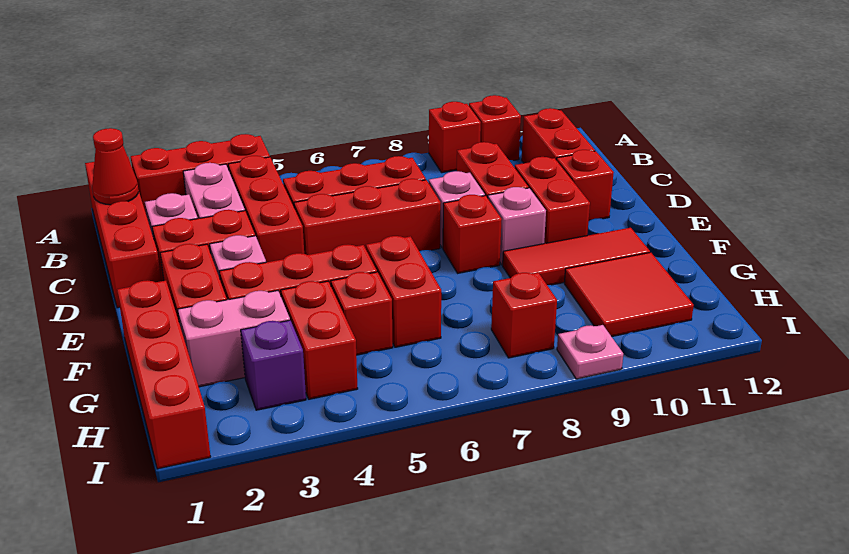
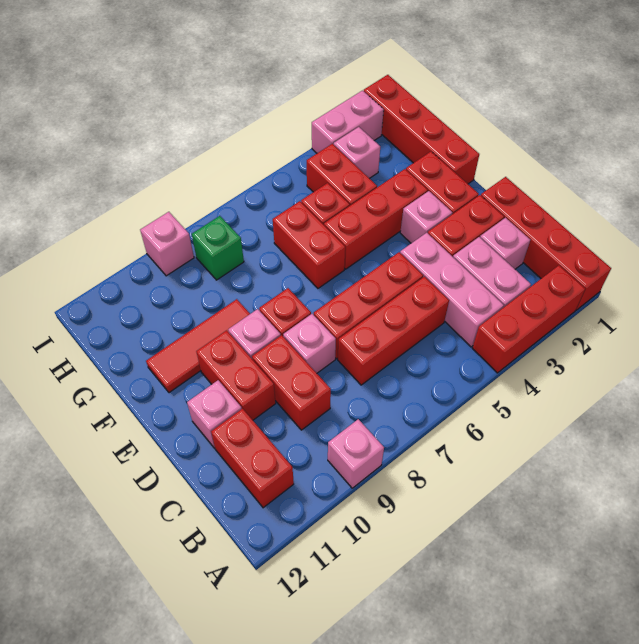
red 1x1 brick [429,102,481,173] -> pink 1x1 brick [328,419,384,488]
red 1x1 brick [469,95,521,161] -> none
red 1x1 cone [92,128,138,205] -> none
red 1x3 brick [228,156,304,262] -> pink 1x3 brick [400,233,504,347]
red 1x1 brick [556,150,614,221] -> pink 1x1 brick [187,380,242,448]
pink 1x2 brick [178,291,290,387] -> pink 1x2 brick moved to [312,91,384,153]
red 2x2 tile [564,252,694,337] -> none
purple 1x1 brick [241,320,306,410] -> pink 1x1 brick [334,127,380,178]
red 1x1 brick [491,273,557,358] -> green 1x1 brick [192,216,244,280]
pink 1x1 plate [557,325,623,379] -> pink 1x1 brick [140,212,194,276]

